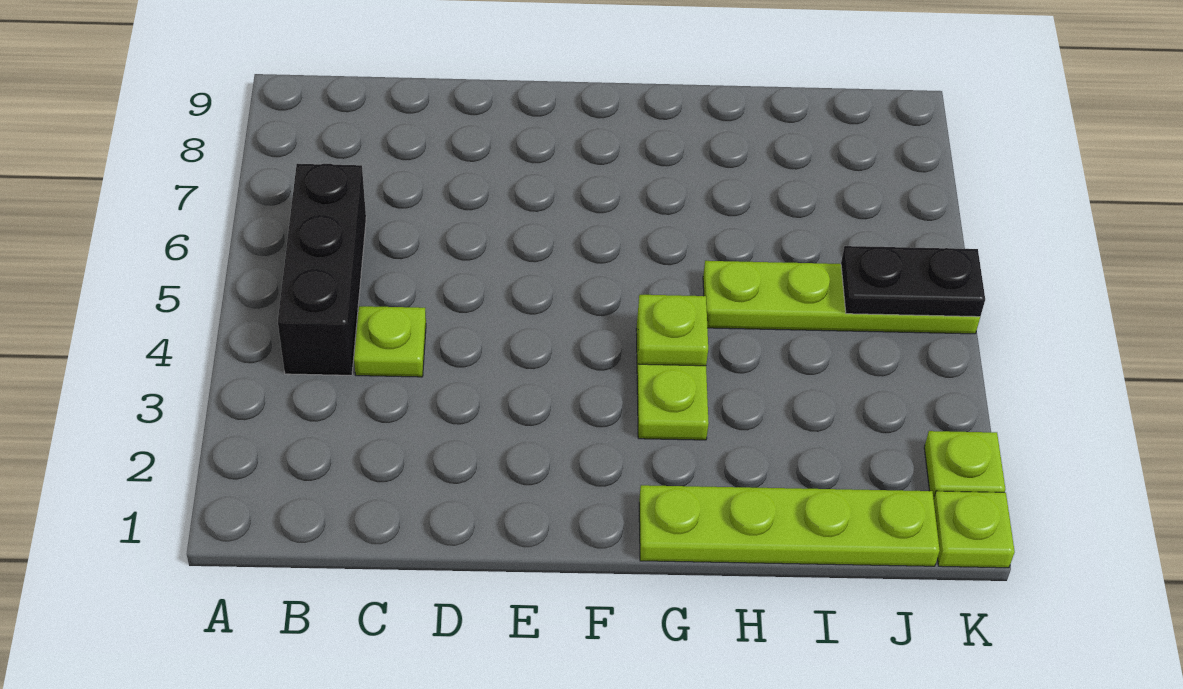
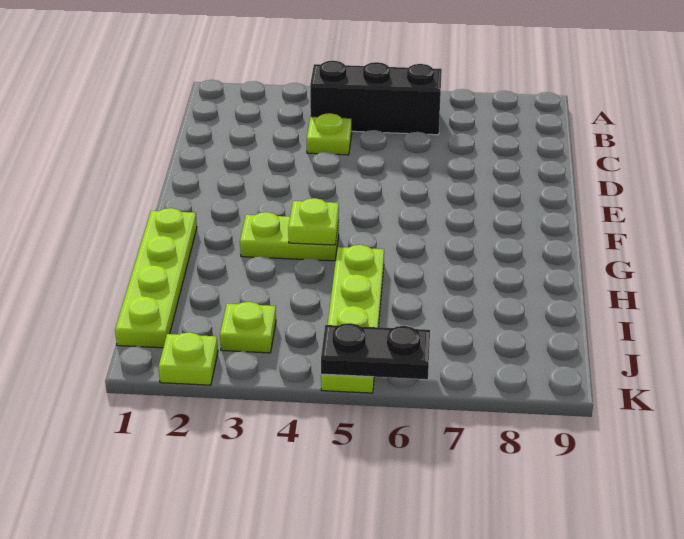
black 1x2 plate [841,246,985,317] -> black 1x2 plate turned to [321,323,430,379]
lime 1x1 plate [934,491,1015,568] -> lime 1x1 plate moved to [220,302,276,353]

